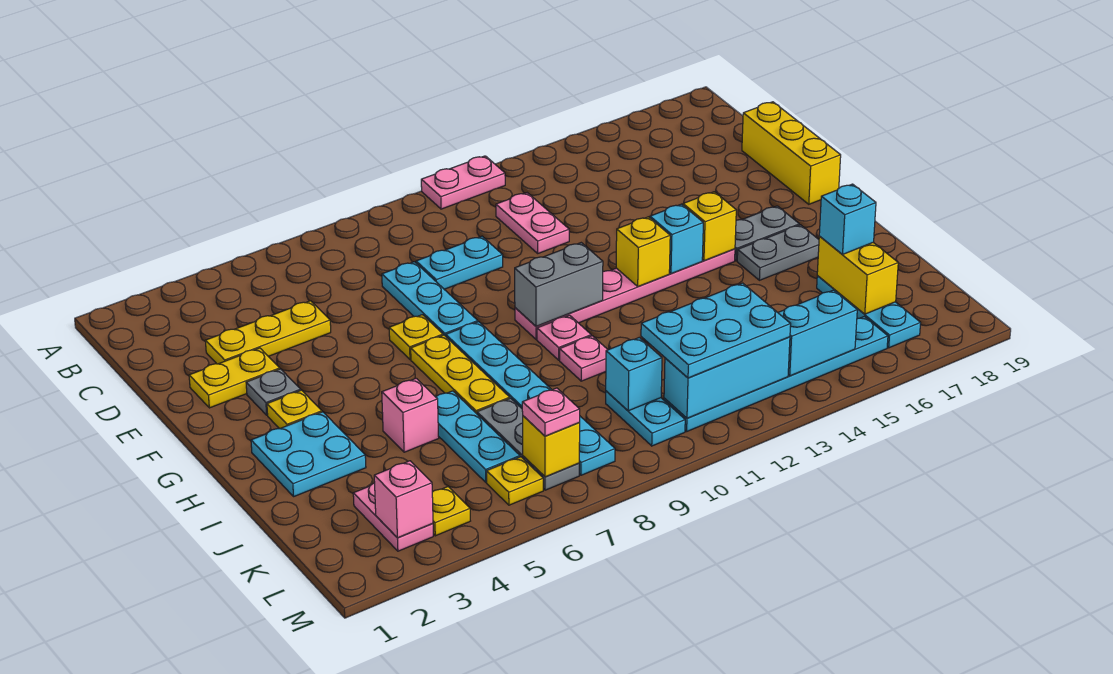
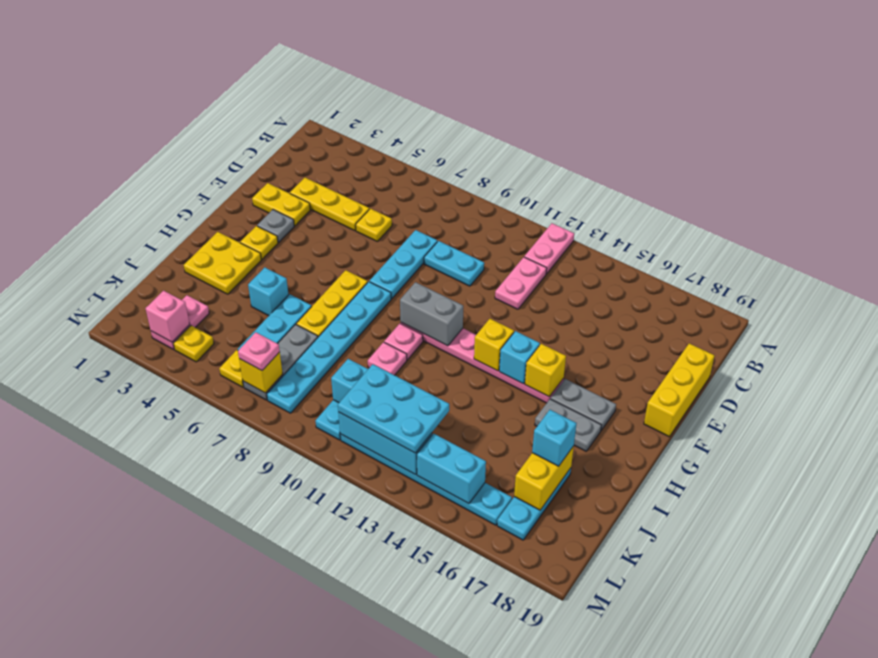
pink 1x2 plate [421,156,505,209] -> pink 1x2 plate turned to [524,223,574,274]
yellow 1x1 plate [389,315,443,360] -> yellow 1x1 plate moved to [356,209,392,241]
cyan 2x2 plate [251,412,366,496] -> yellow 2x2 plate [184,232,261,294]
pink 1x1 brick [382,378,439,452] -> cyan 1x1 brick [248,267,288,316]

